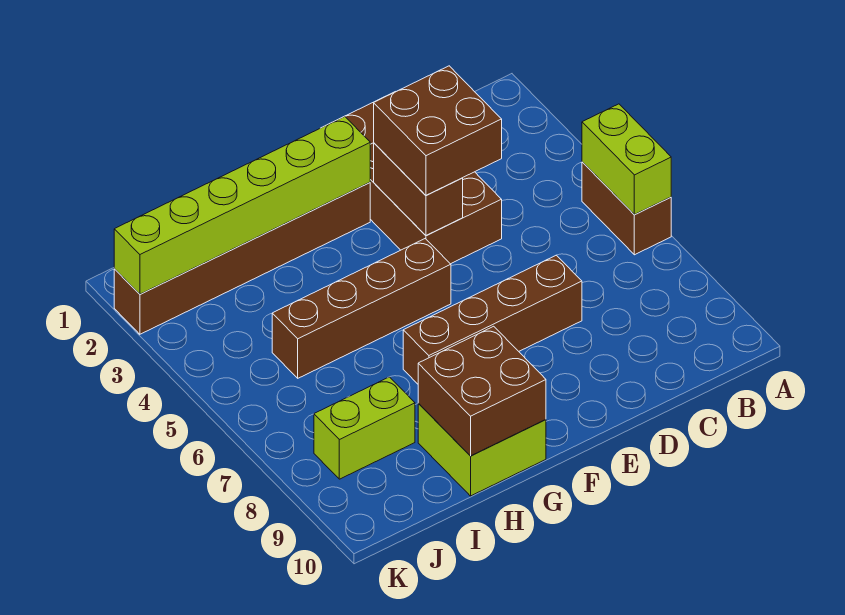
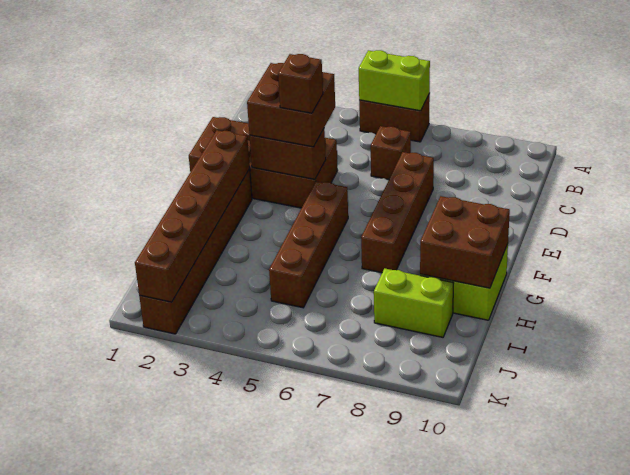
none -> brown 1x1 brick [371,126,411,179]
none -> brown 1x1 brick [278,54,323,113]
lime 1x6 brick [114,116,370,294] -> brown 1x6 brick [135,130,250,302]
lime 1x2 brick [314,377,415,479] -> lime 1x2 brick turned to [374,268,453,337]

